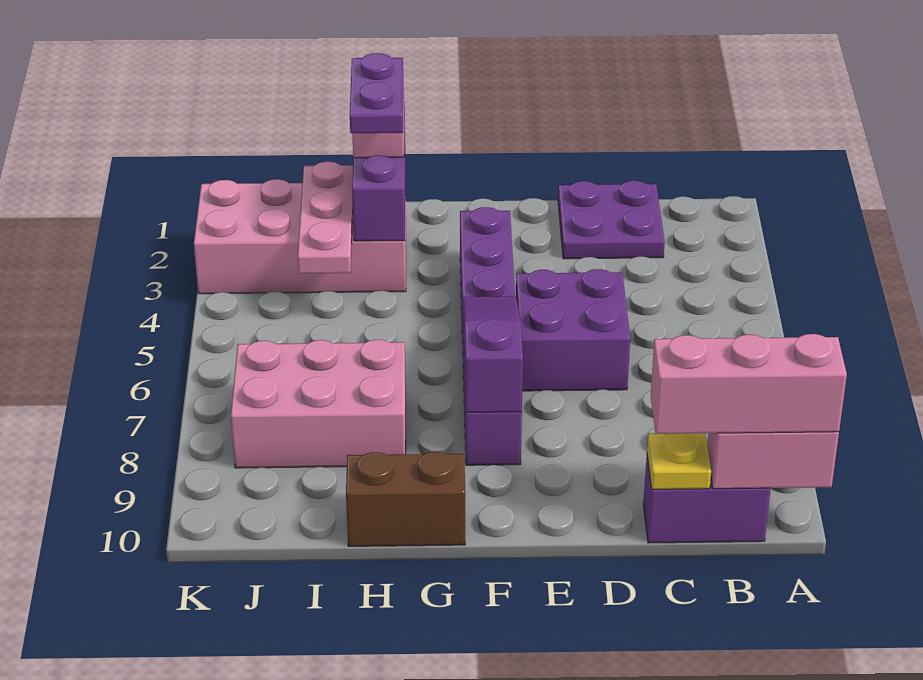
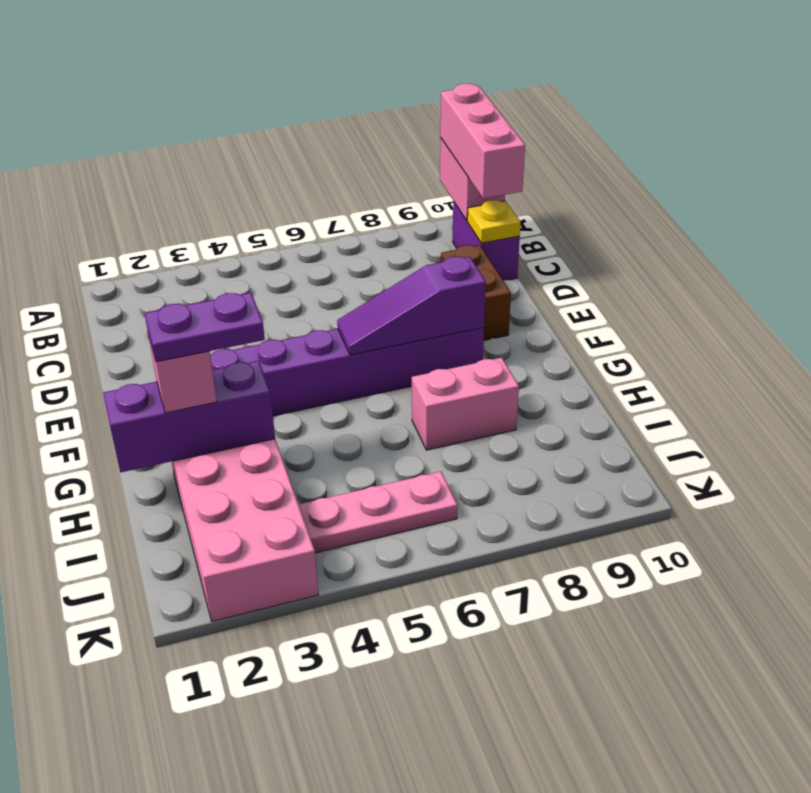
purple 2x2 plate [558,181,665,259] -> none
purple 2x2 brick [516,269,630,391] -> none
brown 1x2 brick [346,452,465,546] -> brown 1x2 brick moved to [441,245,511,340]
pink 2x3 brick [231,340,406,468] -> pink 1x2 brick [412,358,519,450]
pink 1x3 plate [298,162,353,274] -> pink 1x3 plate moved to [299,471,457,553]

